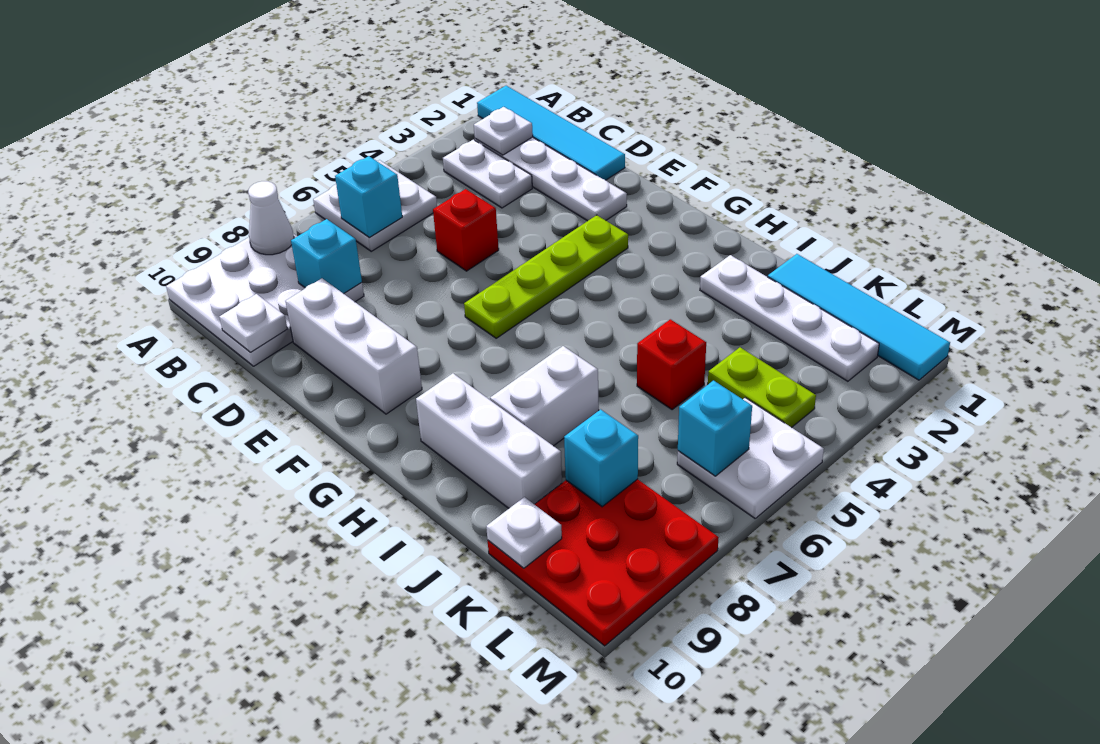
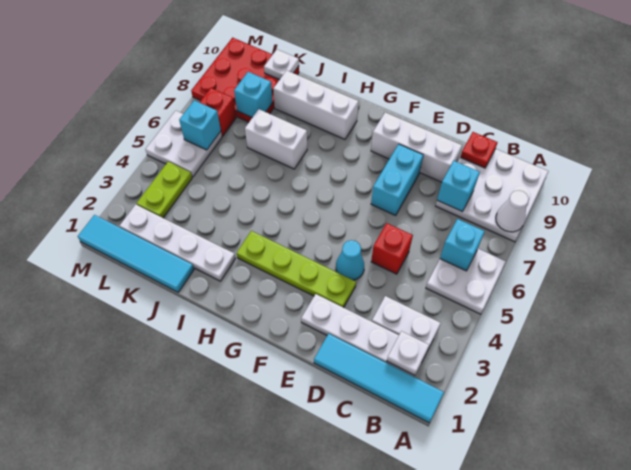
white 1x1 plate [219,294,287,352] -> red 1x1 plate [460,132,498,168]
none -> cyan 1x1 cone [336,240,364,280]
none -> cyan 1x2 brick [371,144,423,215]
lime 1x4 plate [464,215,628,338] -> lime 1x4 plate turned to [237,231,356,308]
white 1x2 brick [490,346,599,446] -> white 1x2 brick turned to [245,109,307,169]
red 1x1 brick [637,319,706,410] -> red 1x1 brick moved to [199,88,236,136]
lime 1x2 plate [708,347,816,428] -> lime 1x2 plate turned to [137,162,192,218]

